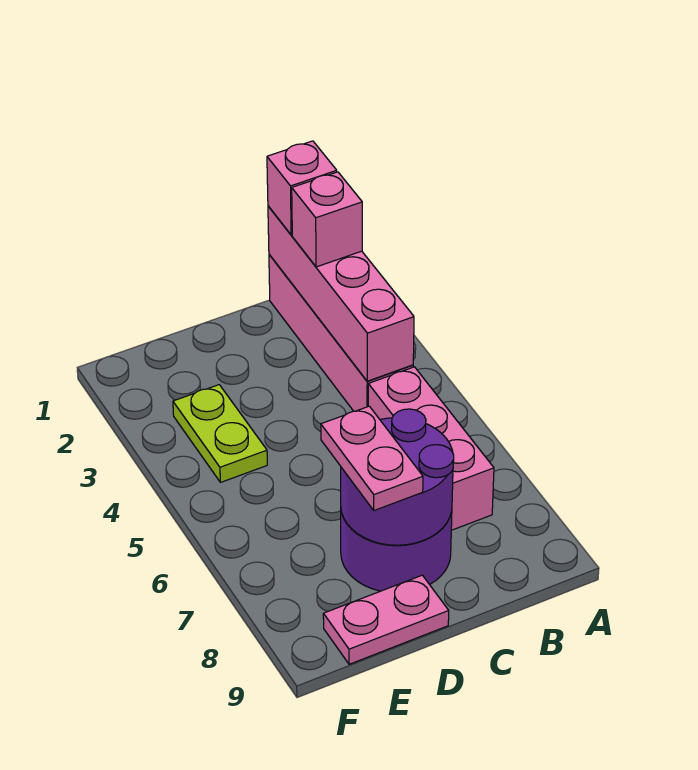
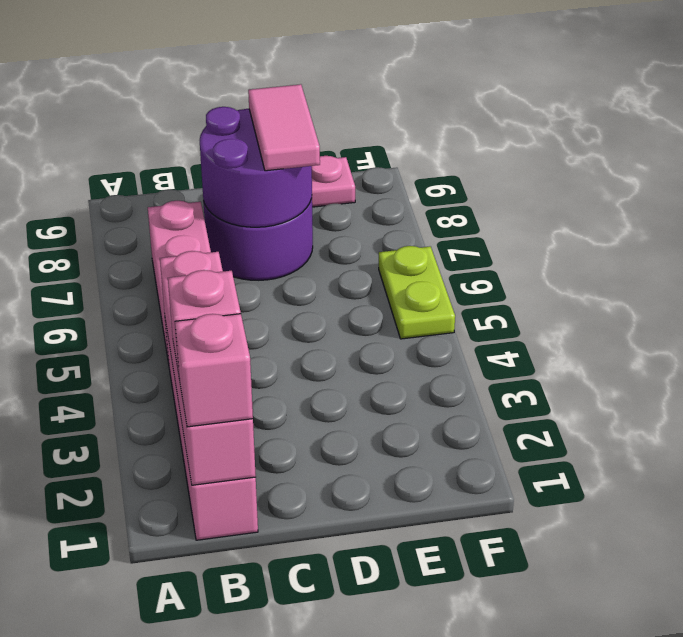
pink 1x2 plate [321,406,423,510] -> pink 1x2 tile [248,84,320,171]
lime 1x2 plate [173,385,267,482] -> lime 1x2 plate moved to [379,246,455,339]

